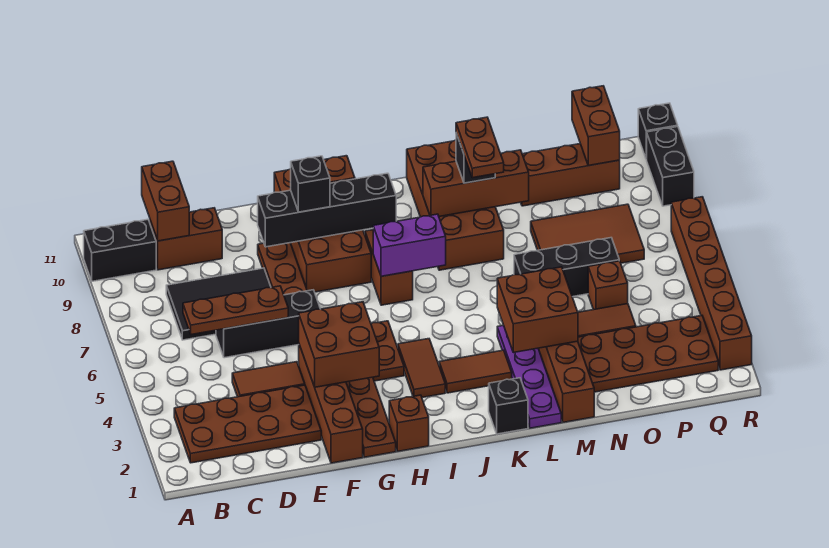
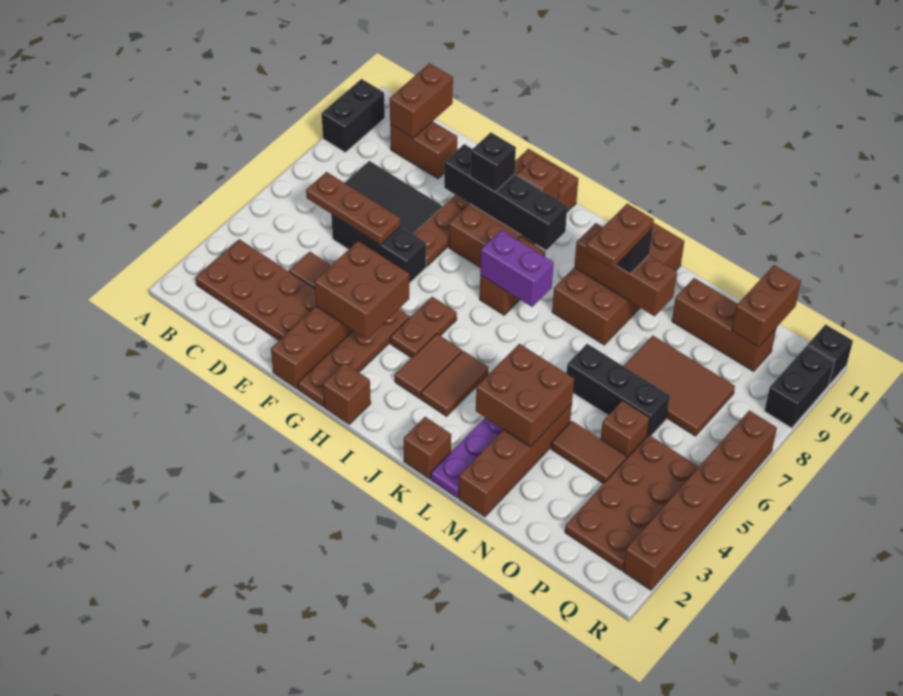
black 1x2 brick [84,219,156,281] -> black 1x2 brick turned to [322,79,385,152]
brown 1x2 tile [439,350,512,393] -> brown 1x2 tile turned to [421,351,489,416]
black 1x1 brick [489,378,528,434] -> brown 1x1 brick [404,417,451,479]
brown 2x4 plate [578,316,718,392] -> brown 2x4 plate turned to [565,435,699,570]

